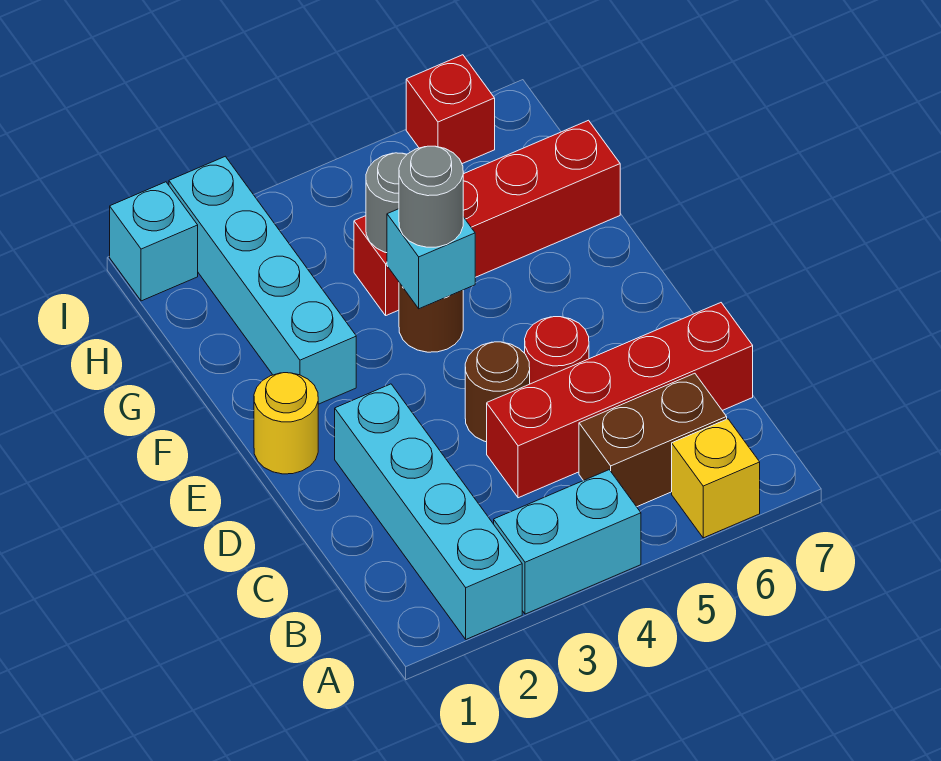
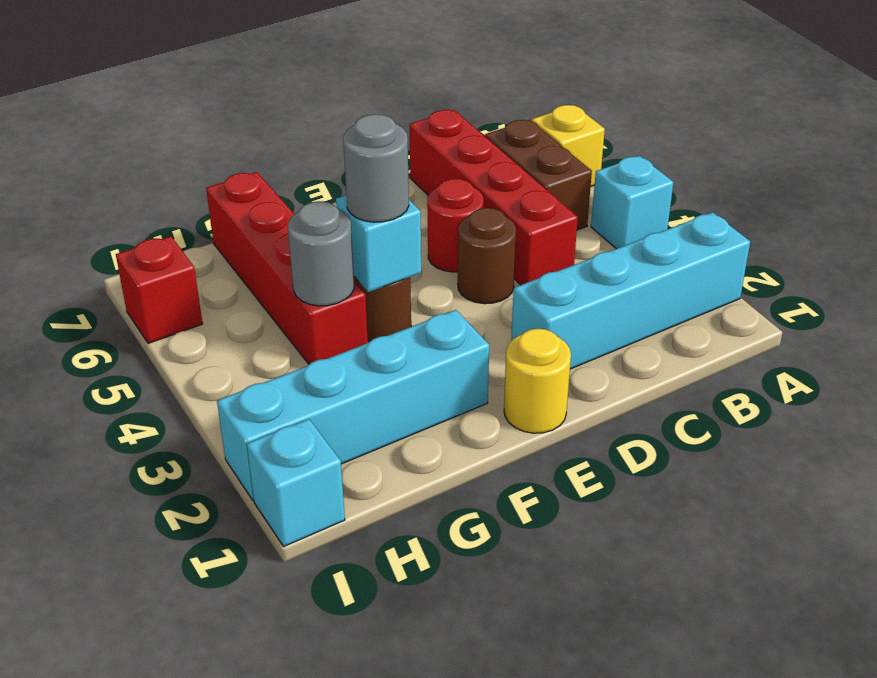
cyan 1x2 brick [494,470,641,614] -> cyan 1x1 brick [591,156,673,249]

